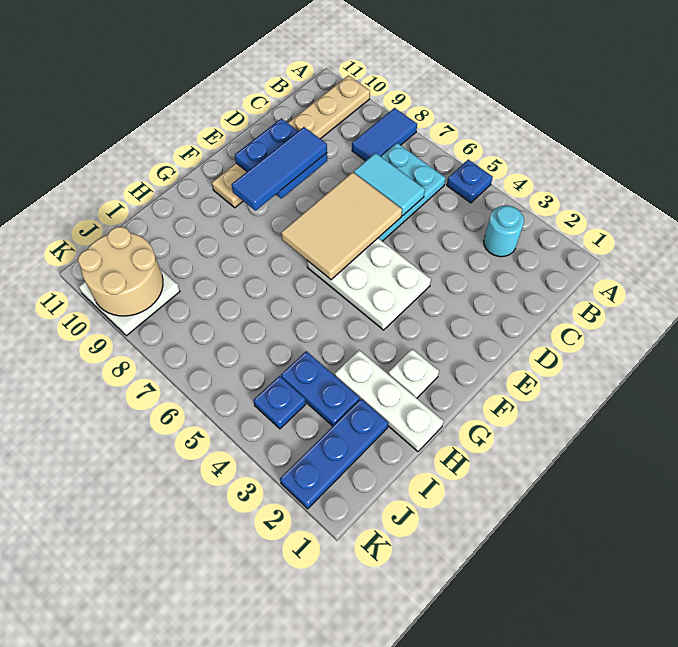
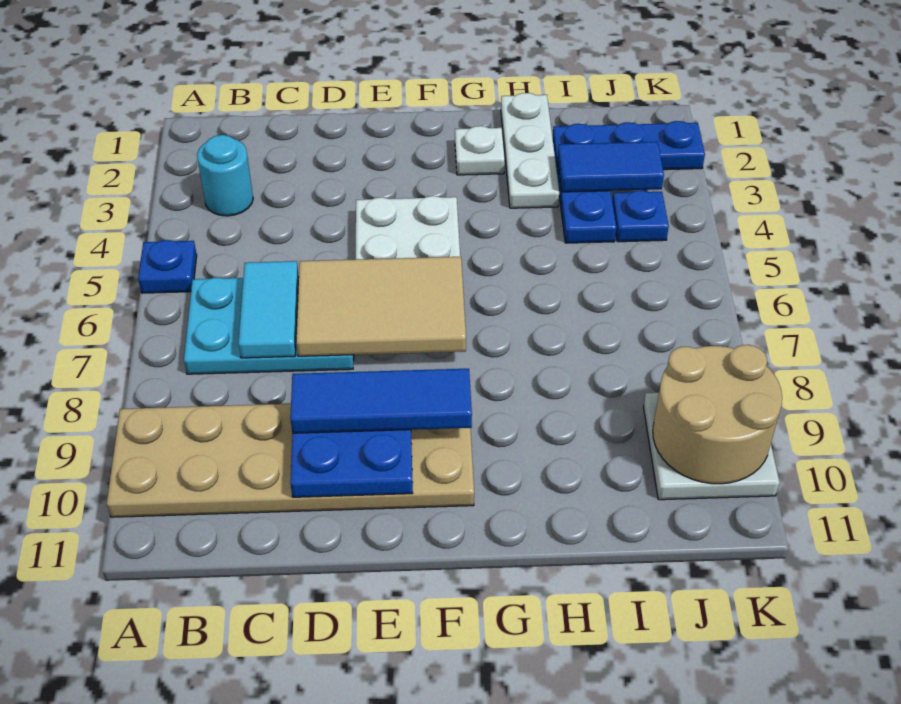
blue 1x2 tile [352,108,417,161] -> blue 1x2 tile moved to [558,142,664,192]
tan 1x6 plate [212,75,370,208] -> tan 2x6 plate [107,404,474,517]

